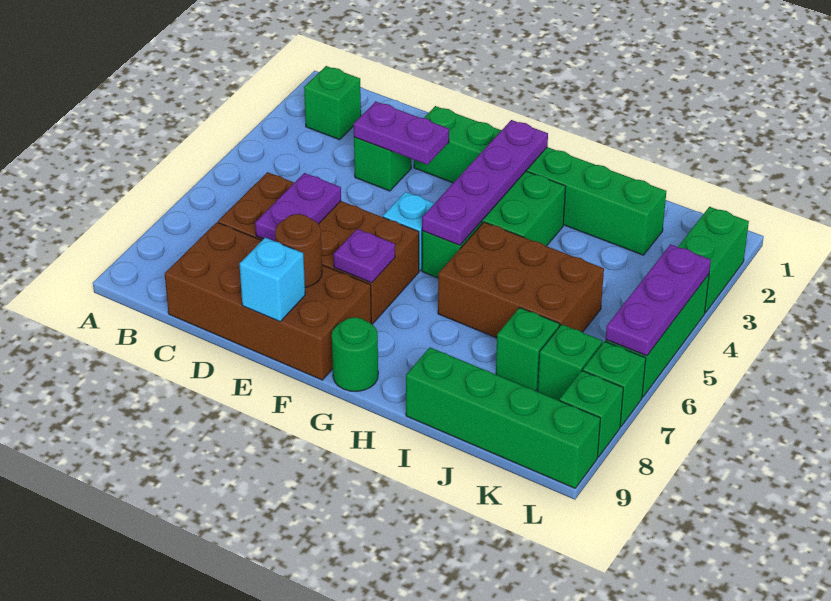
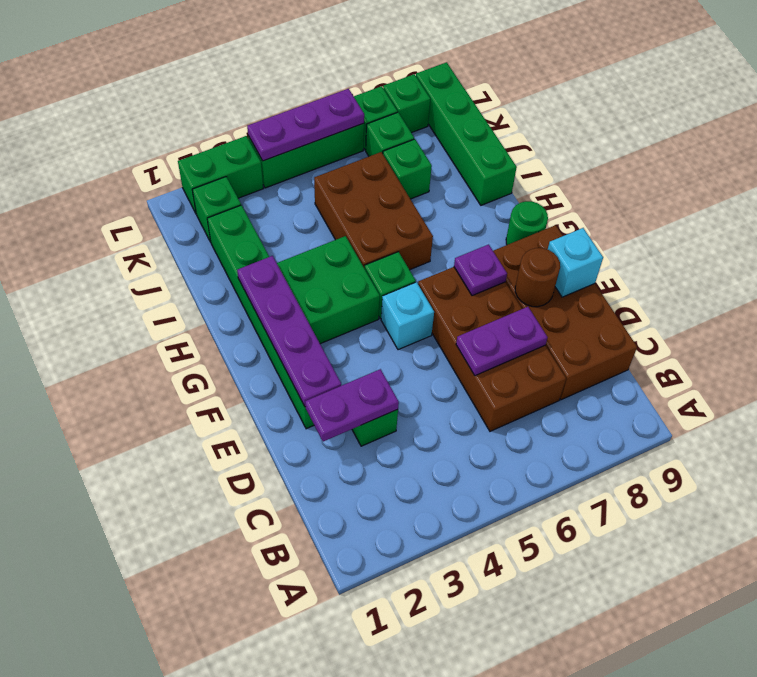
green 1x1 brick [304,66,361,140] -> green 1x1 brick moved to [192,177,241,242]
purple 1x2 plate [354,101,449,165] -> purple 1x2 plate turned to [305,369,399,441]
purple 1x4 plate [422,120,548,245] -> purple 1x4 plate turned to [237,256,341,407]

